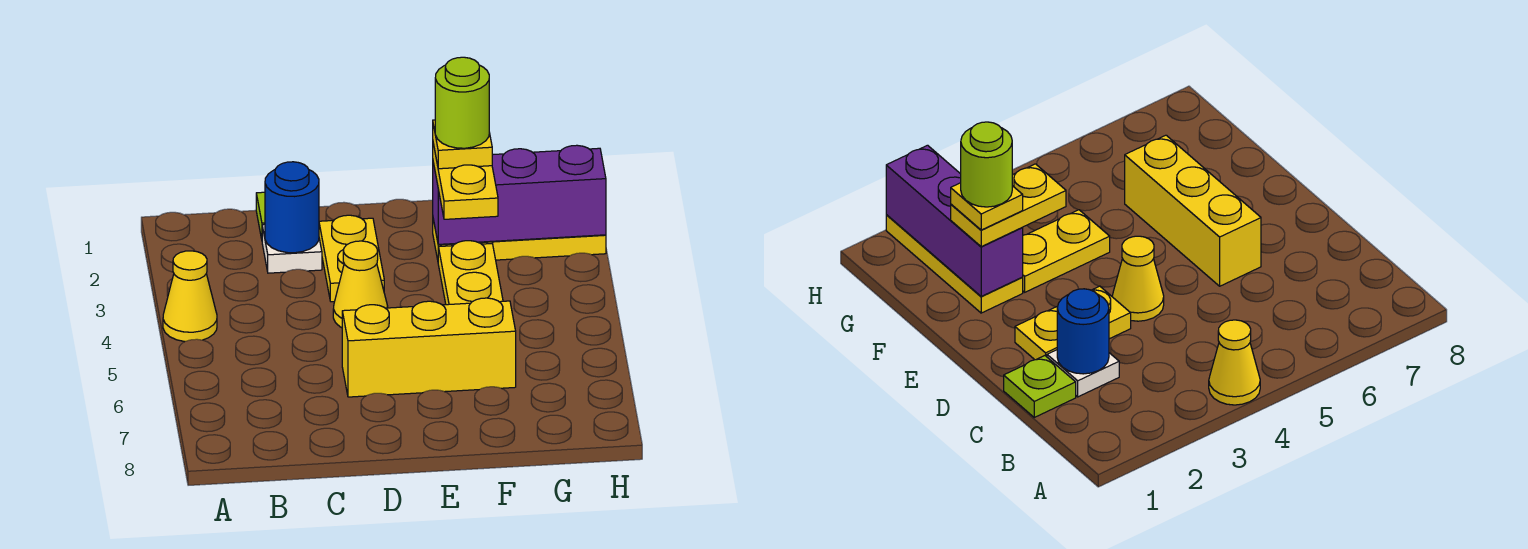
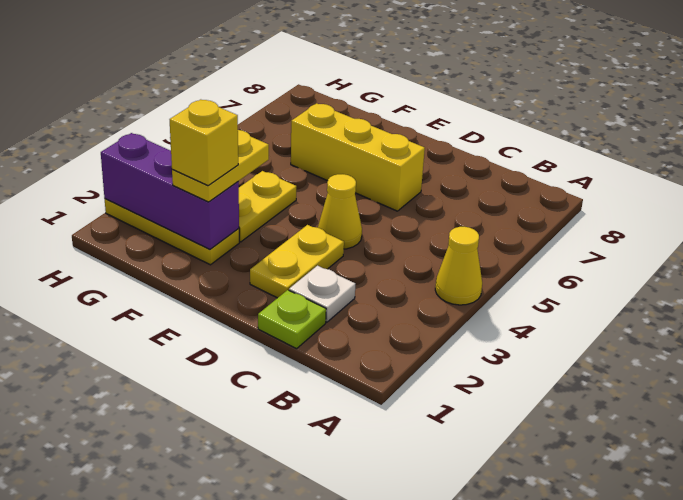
blue 1x1 round brick [265,162,319,253] -> none
yellow 1x1 plate [433,120,492,169] -> yellow 1x1 brick [170,100,238,186]
lime 1x1 round brick [435,57,489,148] -> none

